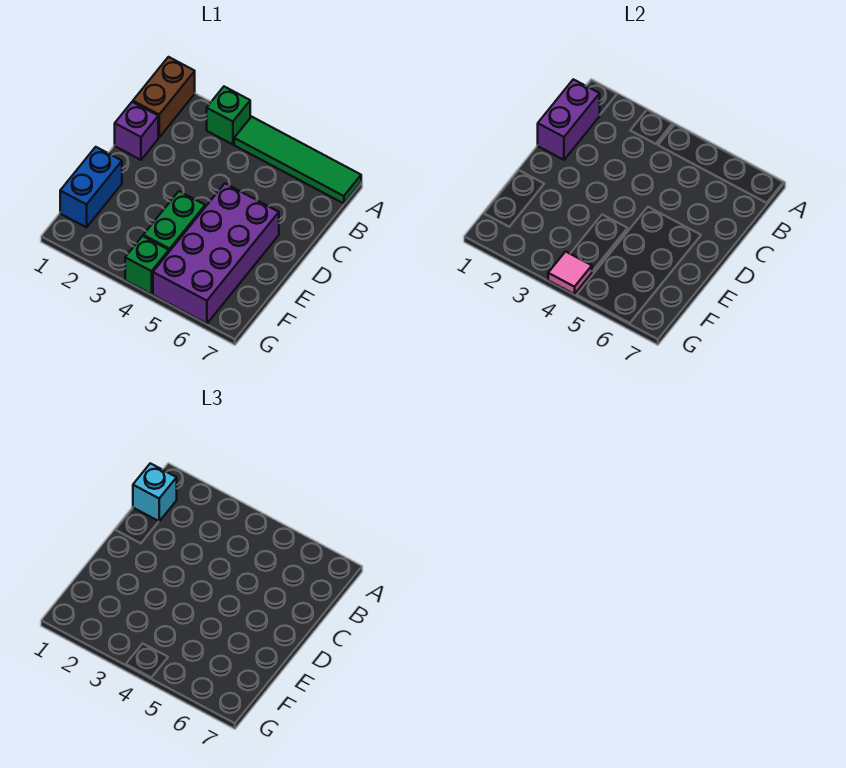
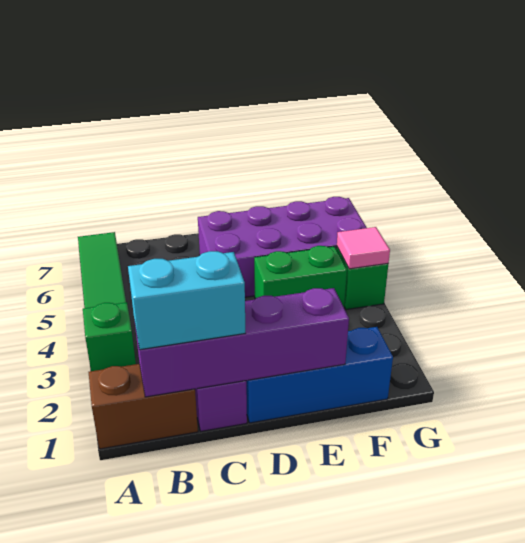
purple 1x2 brick [538,79,600,160] -> purple 1x4 brick [135,288,349,397]
cyan 1x1 brick [133,463,177,521] -> cyan 1x2 brick [128,251,245,350]
blue 1x2 brick [60,147,122,227] -> blue 1x3 brick [246,327,393,423]

